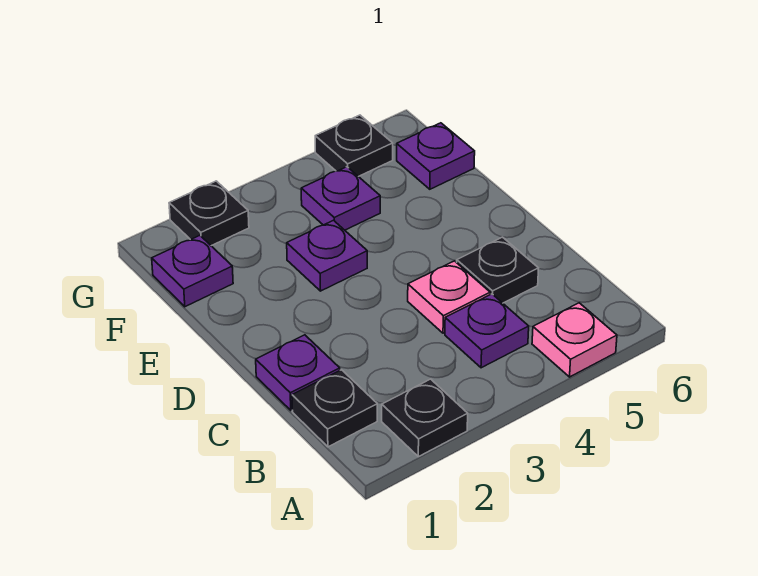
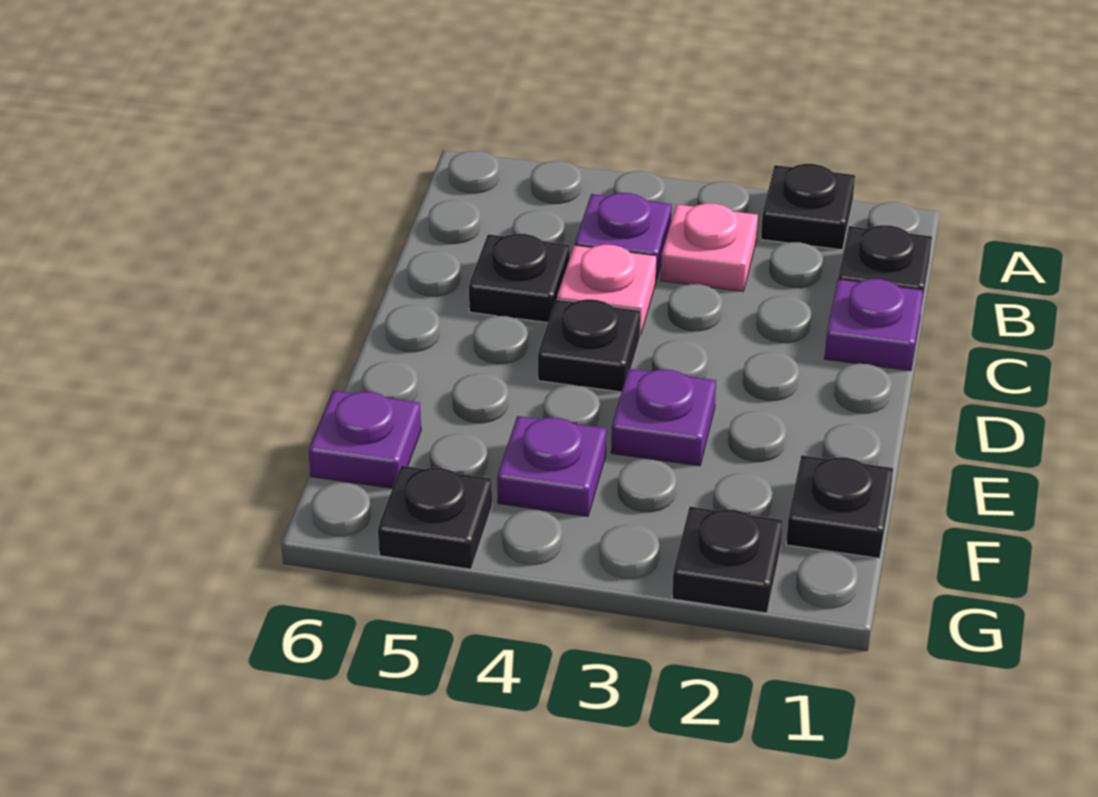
pink 1x1 plate [532,303,617,377] -> pink 1x1 plate moved to [661,203,758,291]
none -> black 1x1 plate [538,299,641,392]
purple 1x1 plate [152,236,233,307] -> black 1x1 plate [786,455,893,558]

